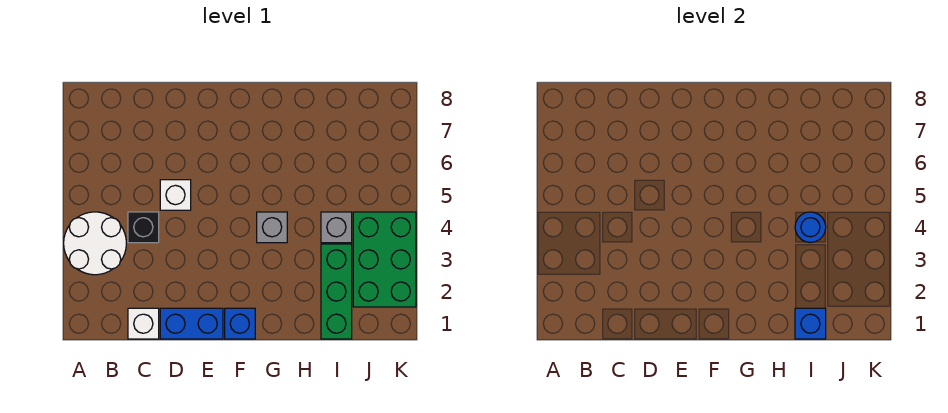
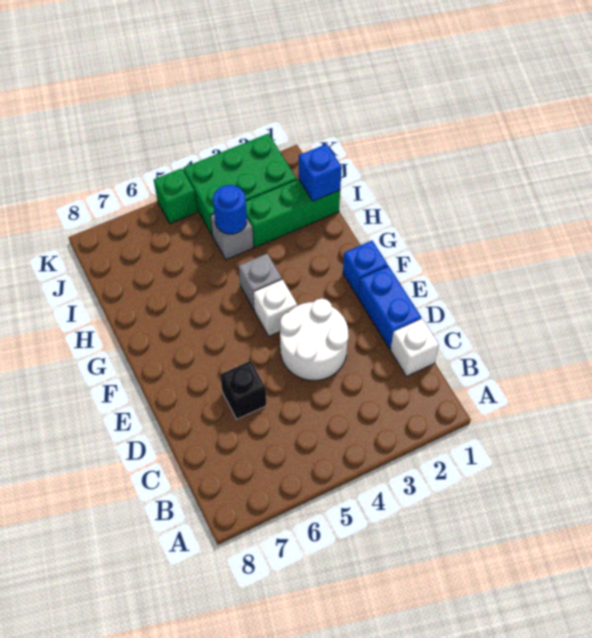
white 2x2 round brick [64,212,126,275] -> white 2x2 round brick moved to [280,299,349,380]
black 1x1 brick [128,212,159,243] -> black 1x1 brick moved to [220,361,267,419]
white 1x1 brick [160,180,191,210] -> white 1x1 brick moved to [253,279,297,336]
none -> green 1x1 brick [154,168,197,224]

